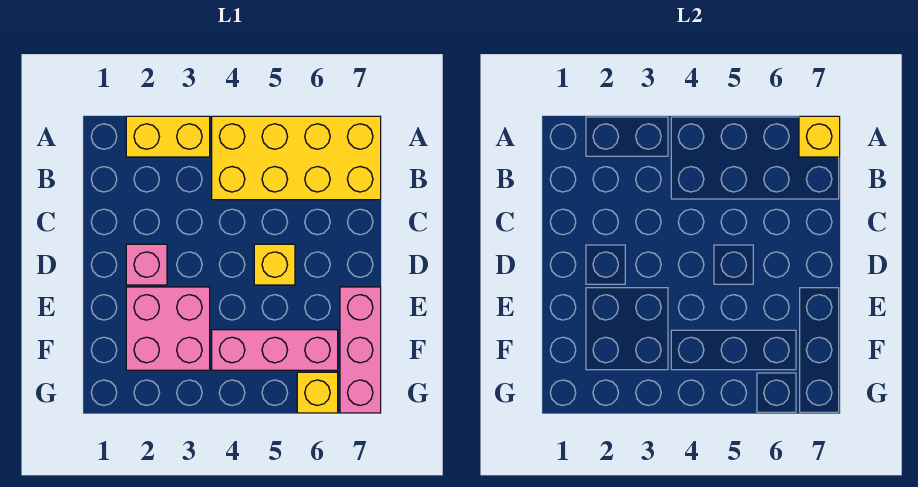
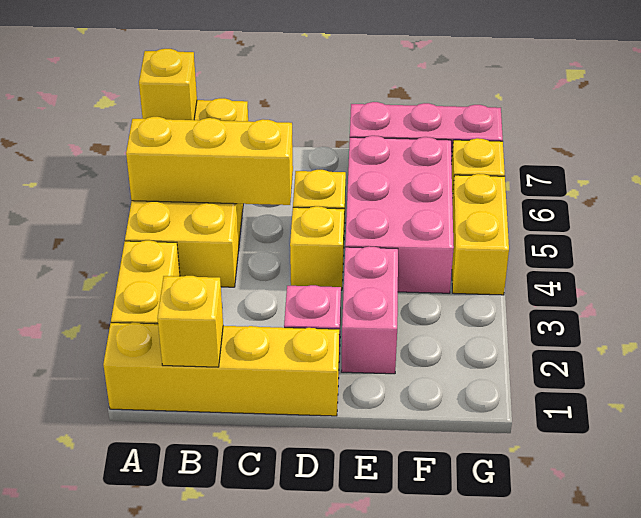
none -> yellow 1x4 brick [103,323,339,416]
none -> yellow 1x3 brick [126,117,293,205]
none -> yellow 1x1 brick [157,276,223,367]
none -> yellow 1x1 brick [290,206,344,290]
pink 2x2 brick [126,287,210,370] -> pink 1x2 brick [341,246,398,374]
pink 1x3 brick [212,330,338,370] -> pink 2x3 brick [345,136,454,293]
none -> yellow 1x2 brick [452,174,509,295]

